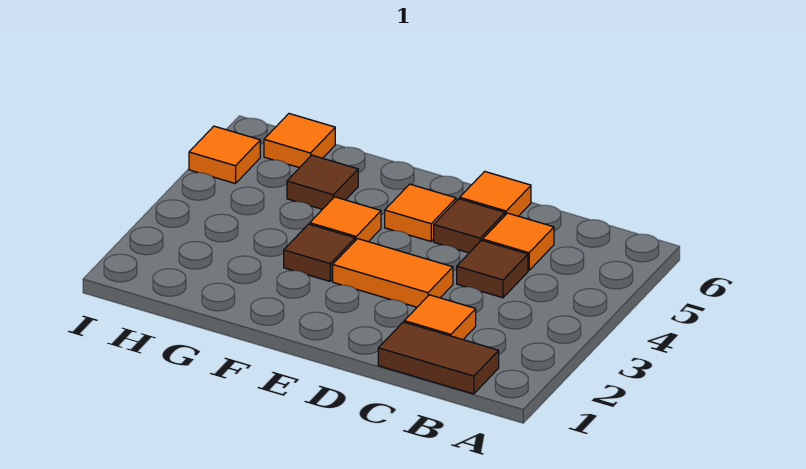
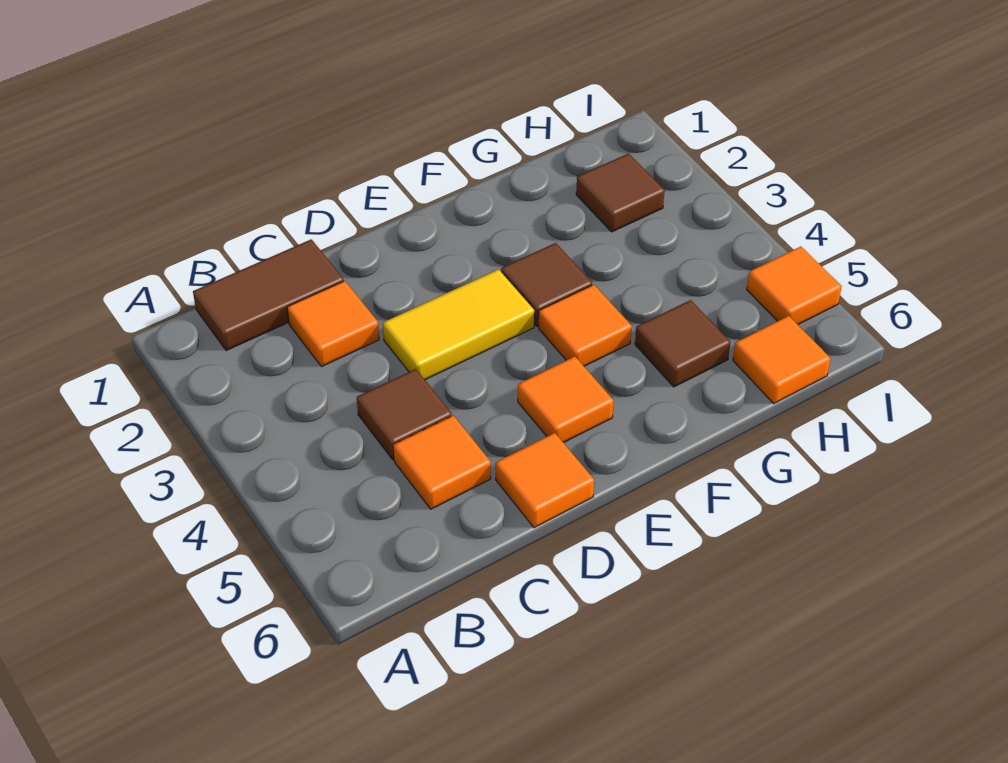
orange 1x2 tile [333,239,453,307] -> yellow 1x2 tile [383,269,534,380]
brown 1x1 tile [434,199,505,253] -> brown 1x1 tile moved to [576,154,665,232]

